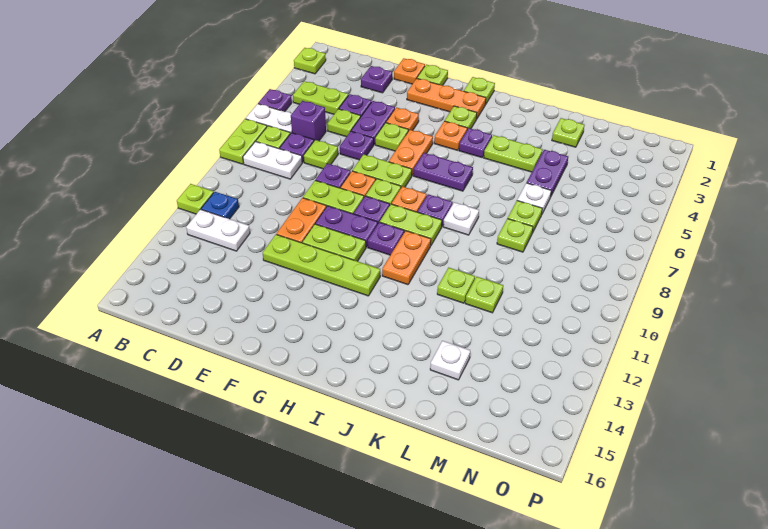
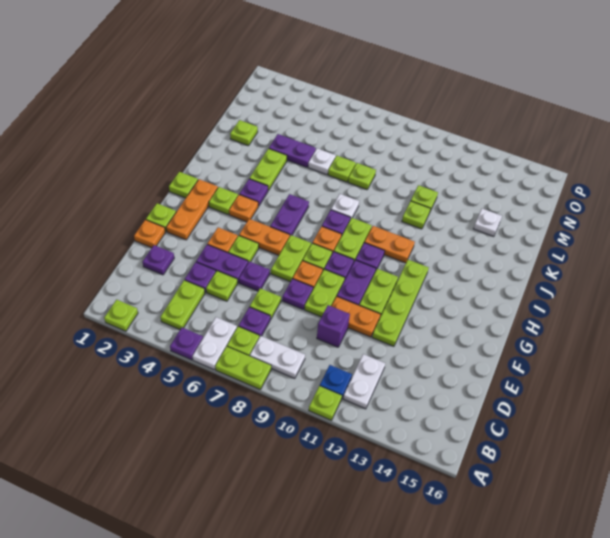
white 1x2 plate [243,141,302,179] -> white 1x2 plate turned to [250,336,305,379]
purple 1x1 brick [291,101,326,141] -> purple 1x1 brick moved to [317,305,350,347]

